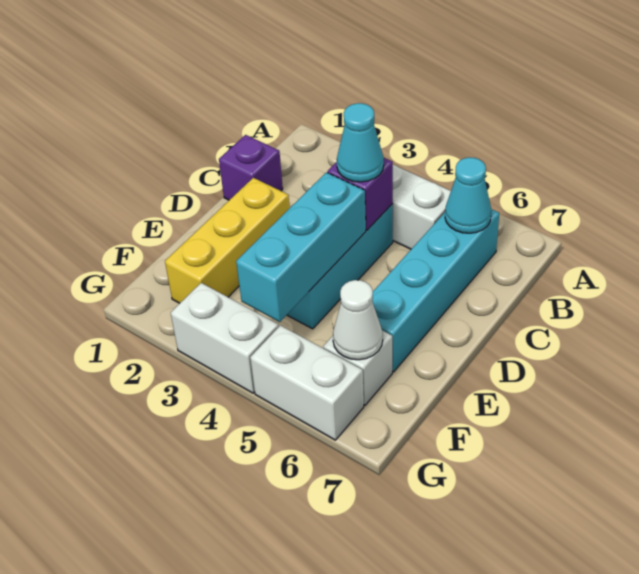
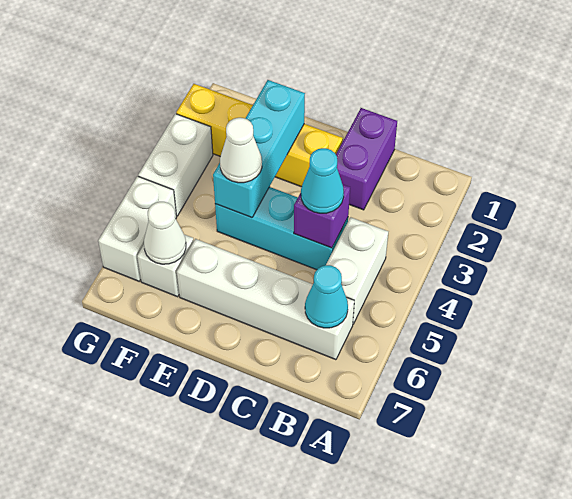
cyan 1x4 brick [373,209,499,372] -> white 1x4 brick [177,239,354,360]
purple 1x1 brick [219,135,283,200] -> purple 1x2 brick [336,108,397,210]
yellow 1x3 brick [165,178,290,303] -> yellow 1x4 brick [176,84,343,187]
cyan 1x3 brick [236,172,366,322] -> cyan 1x3 brick turned to [213,80,305,218]
none -> white 1x1 cone [220,118,262,183]

